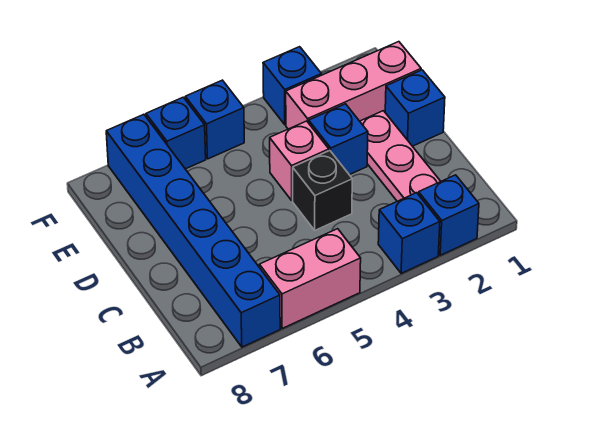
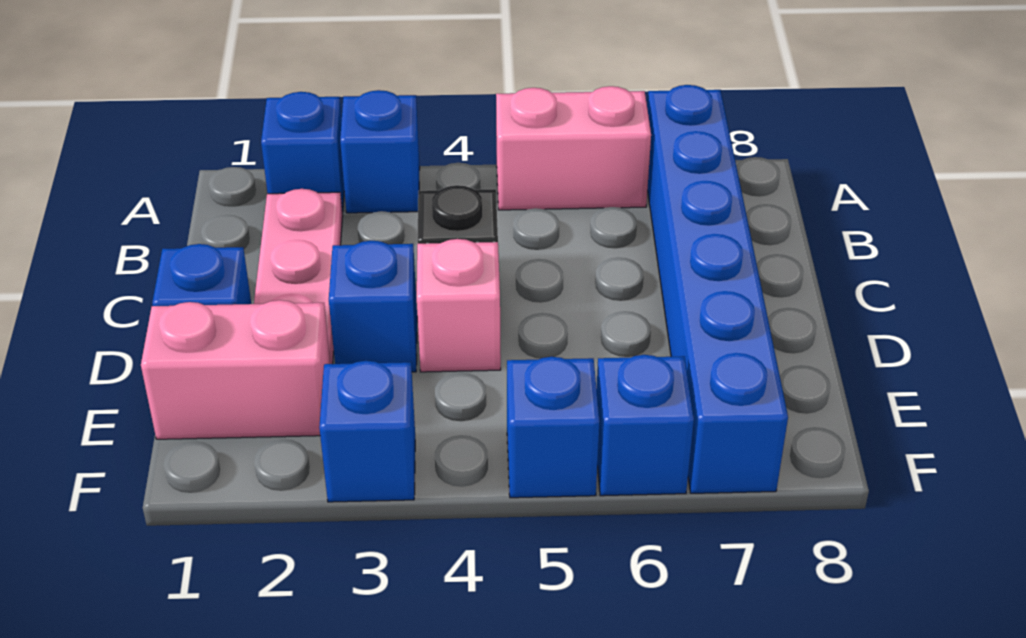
pink 1x3 brick [286,42,421,129] -> pink 1x2 brick [141,300,330,439]

